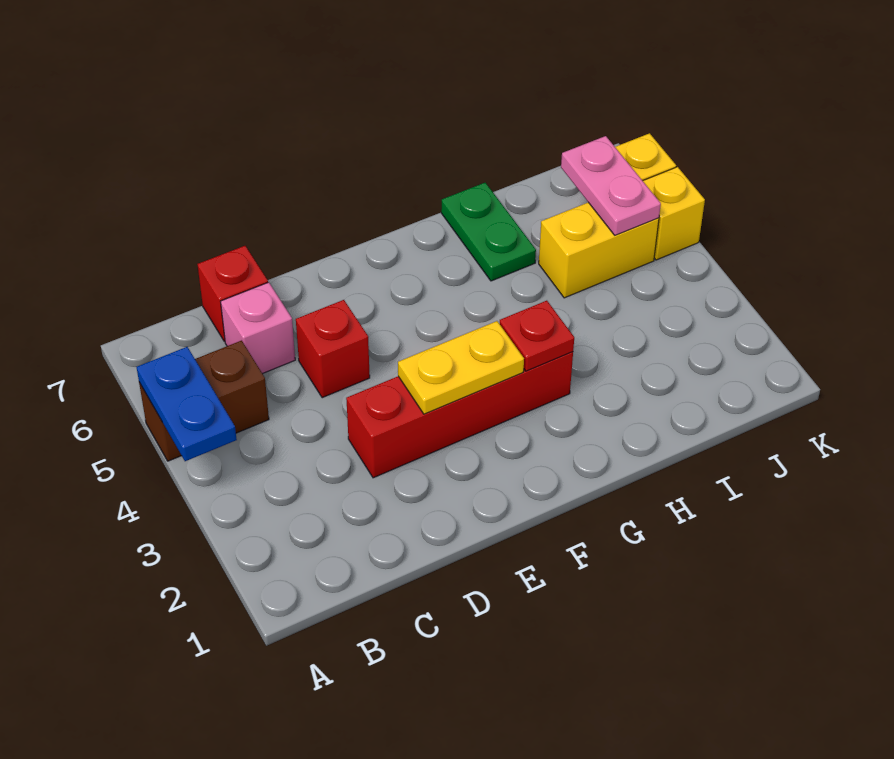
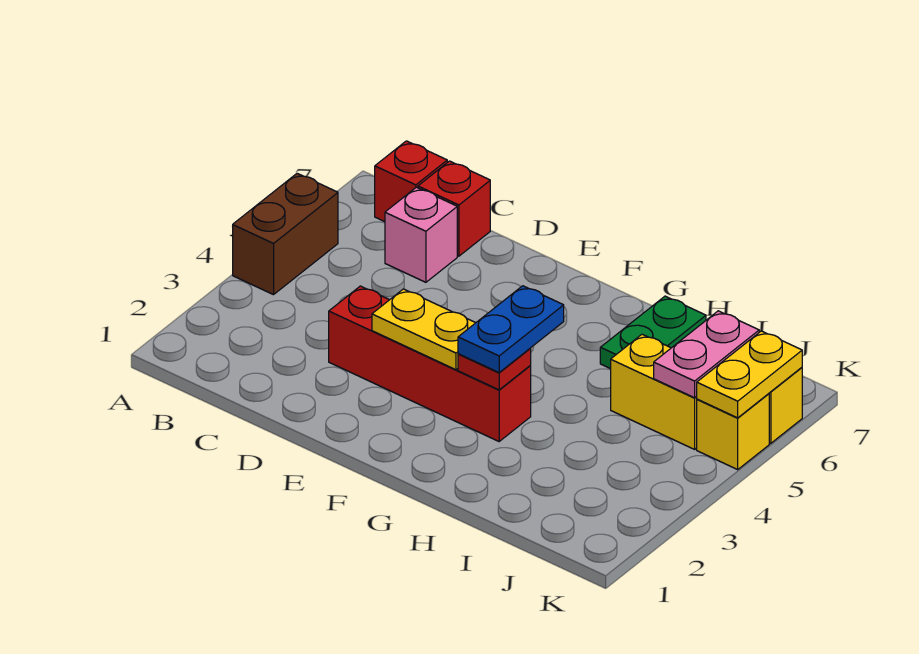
blue 1x2 plate [137,347,237,461] -> blue 1x2 plate moved to [458,286,564,373]
brown 1x2 brick [139,341,269,461] -> brown 1x2 brick turned to [233,173,338,295]
red 1x1 brick [296,300,370,398] -> red 1x1 brick moved to [375,141,447,222]
none -> yellow 1x2 plate [697,331,802,418]

